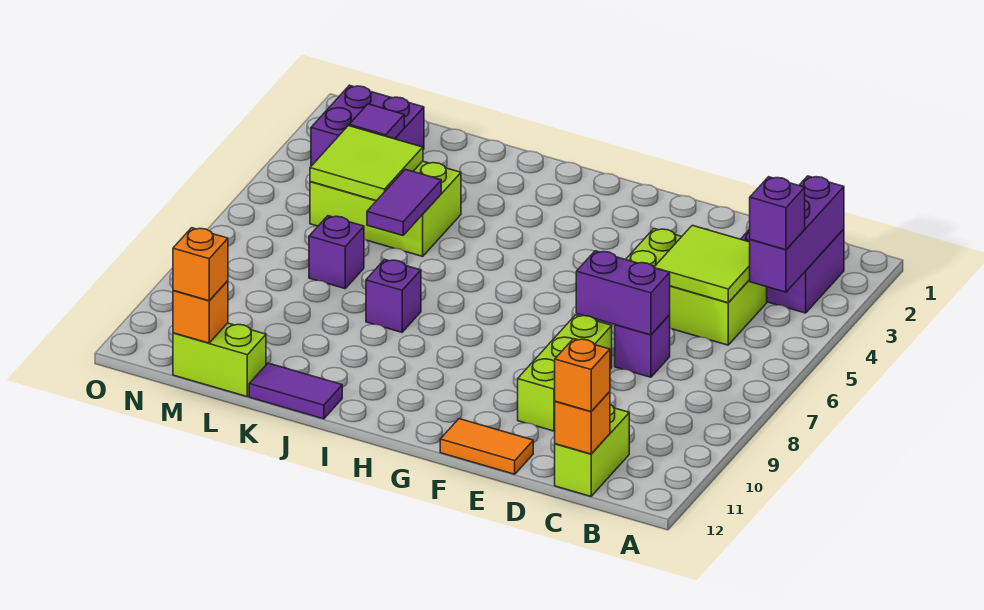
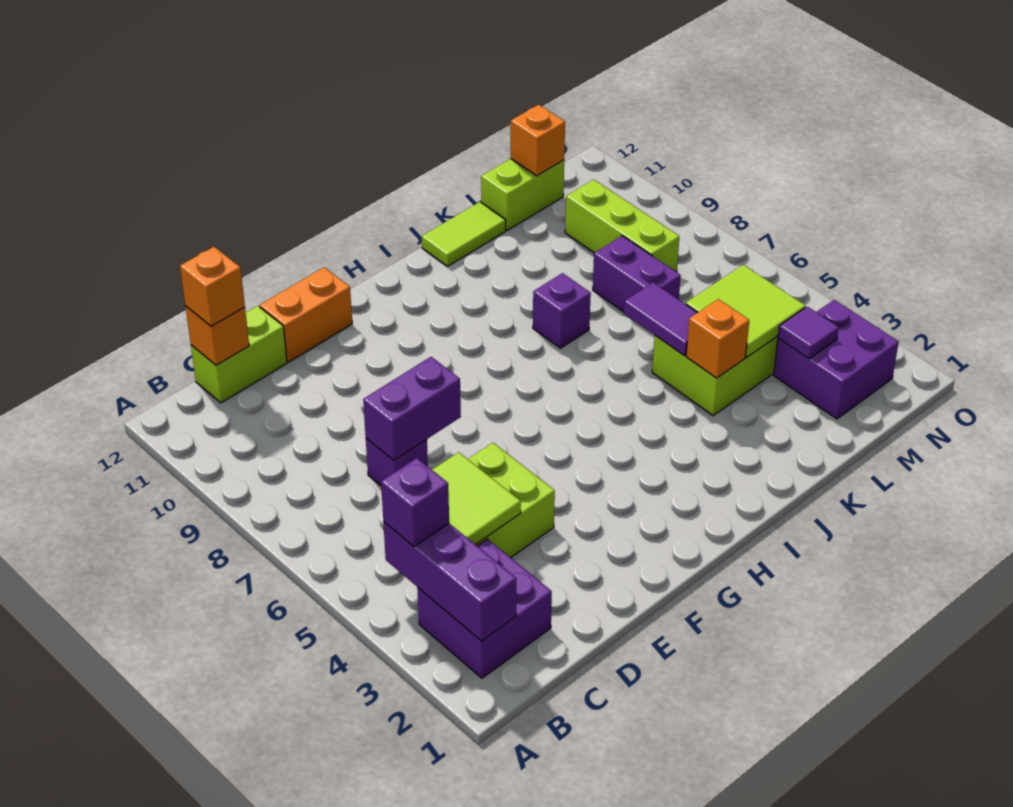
lime 1x2 brick [555,405,629,496] -> lime 1x2 brick turned to [191,306,287,403]
lime 1x3 brick [518,315,612,431] -> lime 1x3 brick moved to [565,179,679,272]
orange 1x2 tile [440,419,533,474] -> orange 1x2 brick [260,267,352,362]
purple 1x2 tile [249,363,342,419] -> lime 1x2 tile [422,202,506,266]
purple 1x1 brick [309,216,364,289] -> purple 1x2 brick [593,236,681,312]
orange 1x1 brick [173,228,228,301] -> orange 1x1 brick moved to [686,299,749,378]

